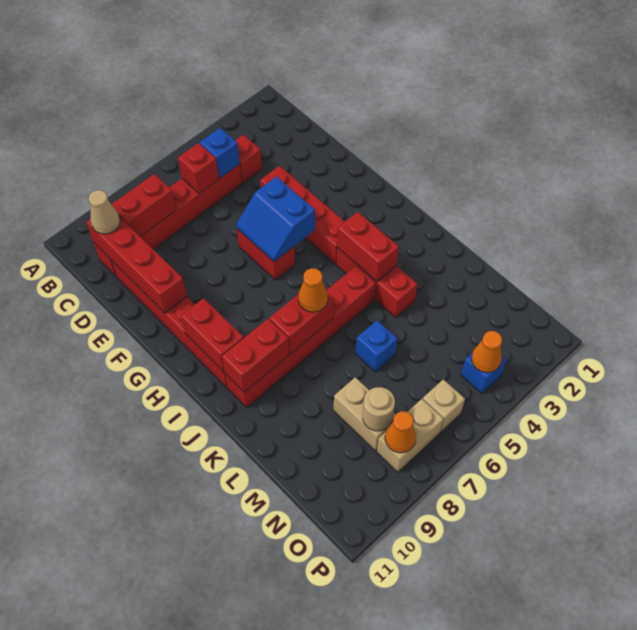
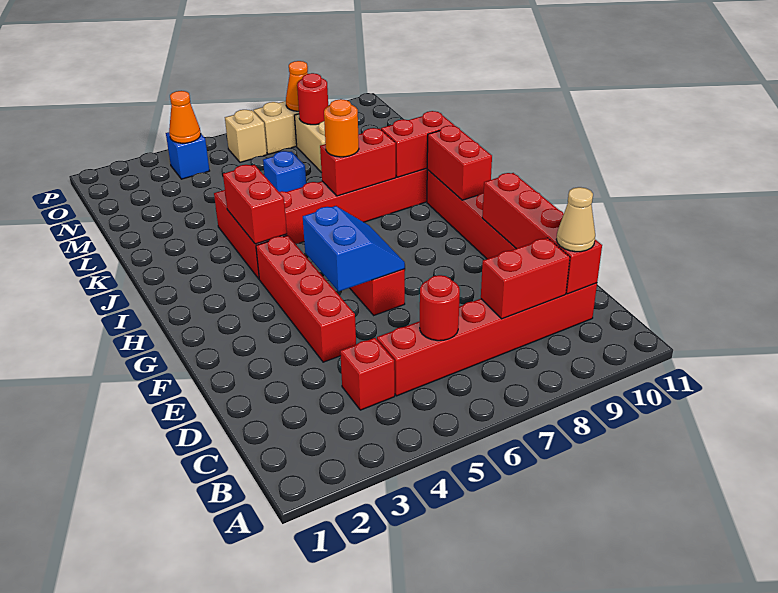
blue 1x1 brick [200,128,240,178] -> none
red 1x1 brick [178,143,219,193] -> red 1x1 round brick [420,275,460,341]
orange 1x1 cone [298,268,328,312] -> orange 1x1 round brick [324,99,359,157]
tan 1x1 round brick [363,387,395,431] -> red 1x1 round brick [297,73,328,125]

